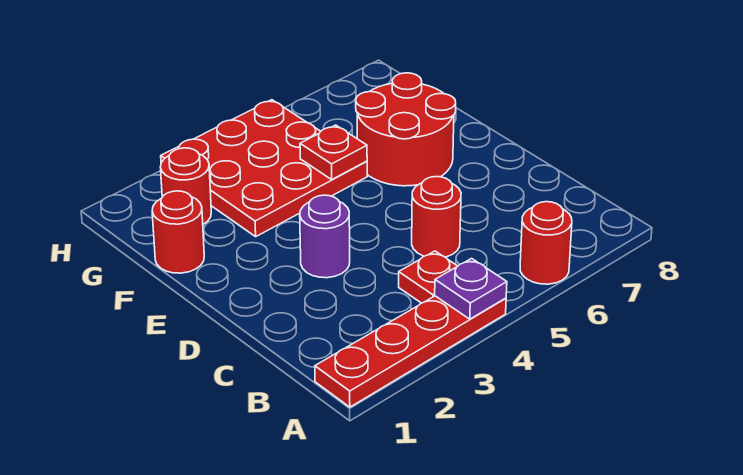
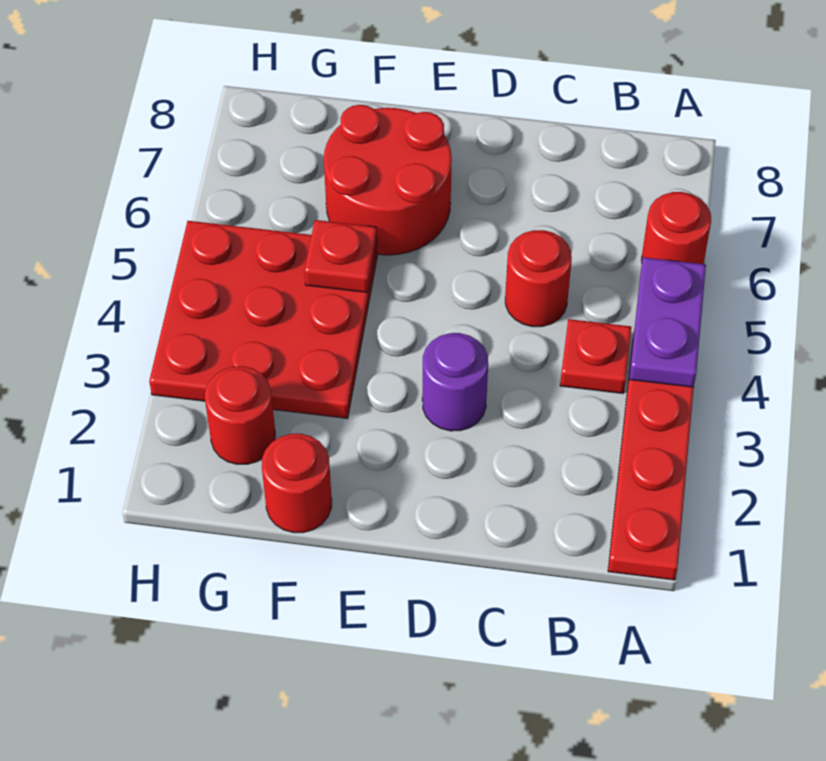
purple 1x1 plate [435,258,507,319] -> purple 1x2 plate [629,257,706,387]

